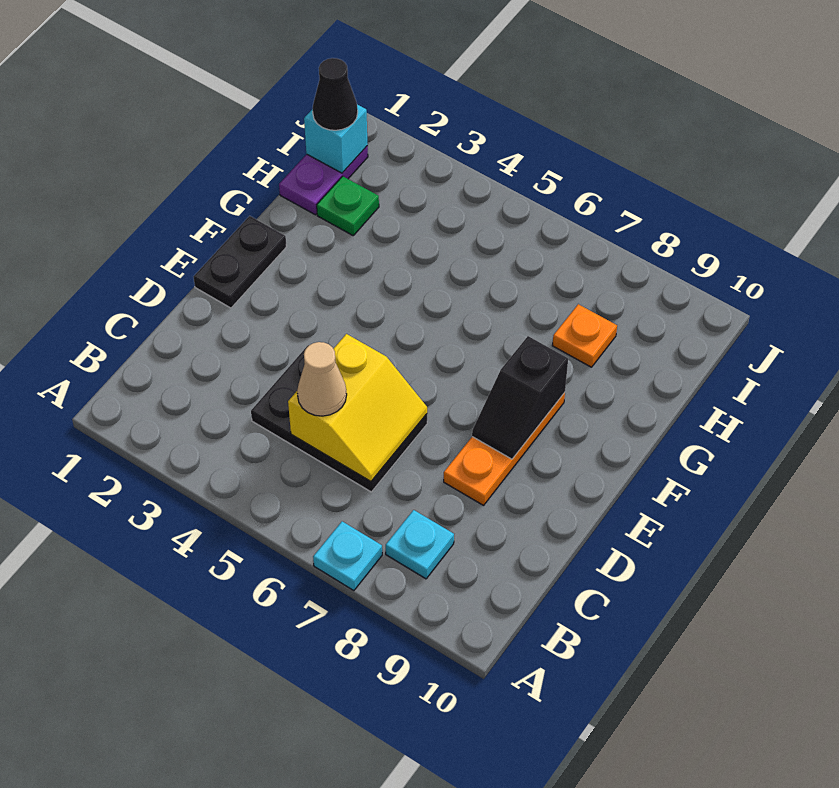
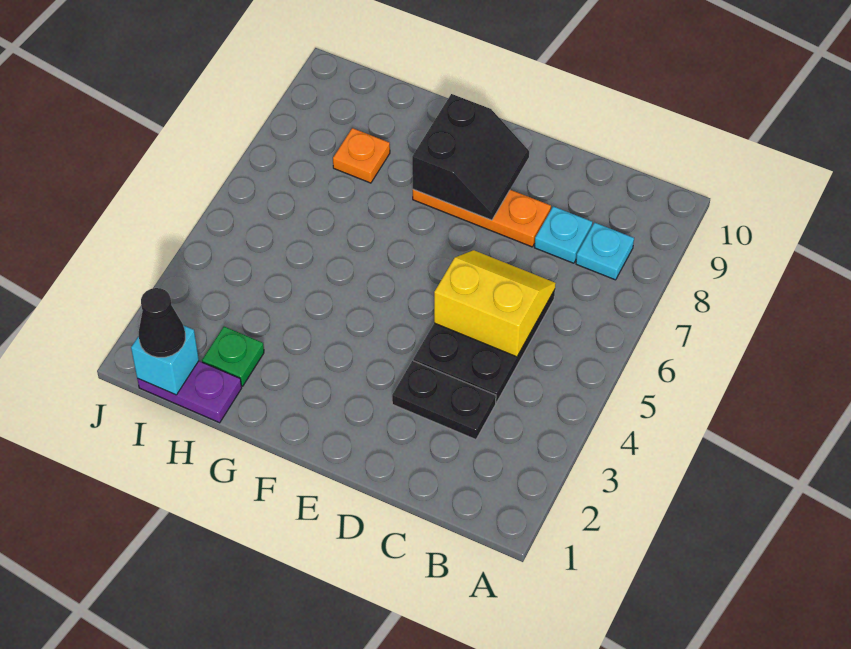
cyan 1x1 plate [313,521,382,591] -> cyan 1x1 plate moved to [535,206,592,263]
tan 1x1 cone [297,342,347,416] -> none
black 1x2 plate [194,216,287,308] -> black 1x2 plate moved to [392,361,496,440]
black 1x2 slope [472,336,568,459] -> black 2x2 slope [412,94,529,220]

